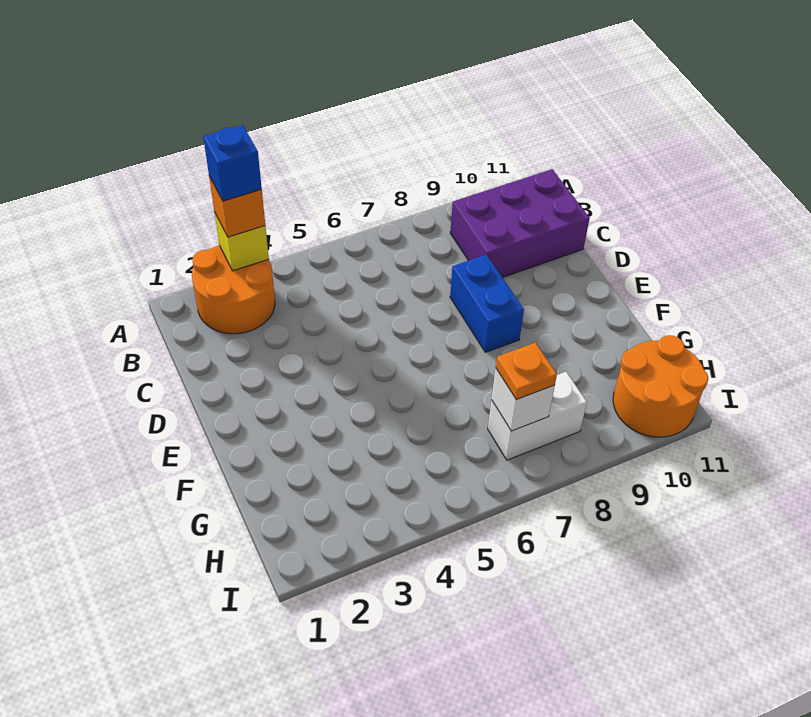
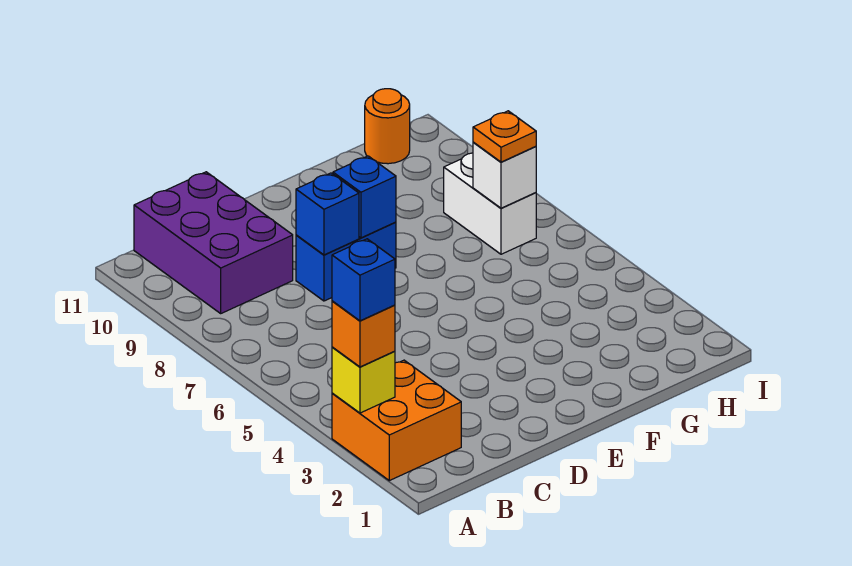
orange 2x2 round brick [192,245,275,334] -> orange 2x2 brick [332,360,461,481]
none -> blue 1x1 brick [296,173,359,255]
none -> blue 1x1 brick [333,156,396,238]
orange 2x2 round brick [613,335,708,437] -> orange 1x1 round brick [365,89,410,164]

